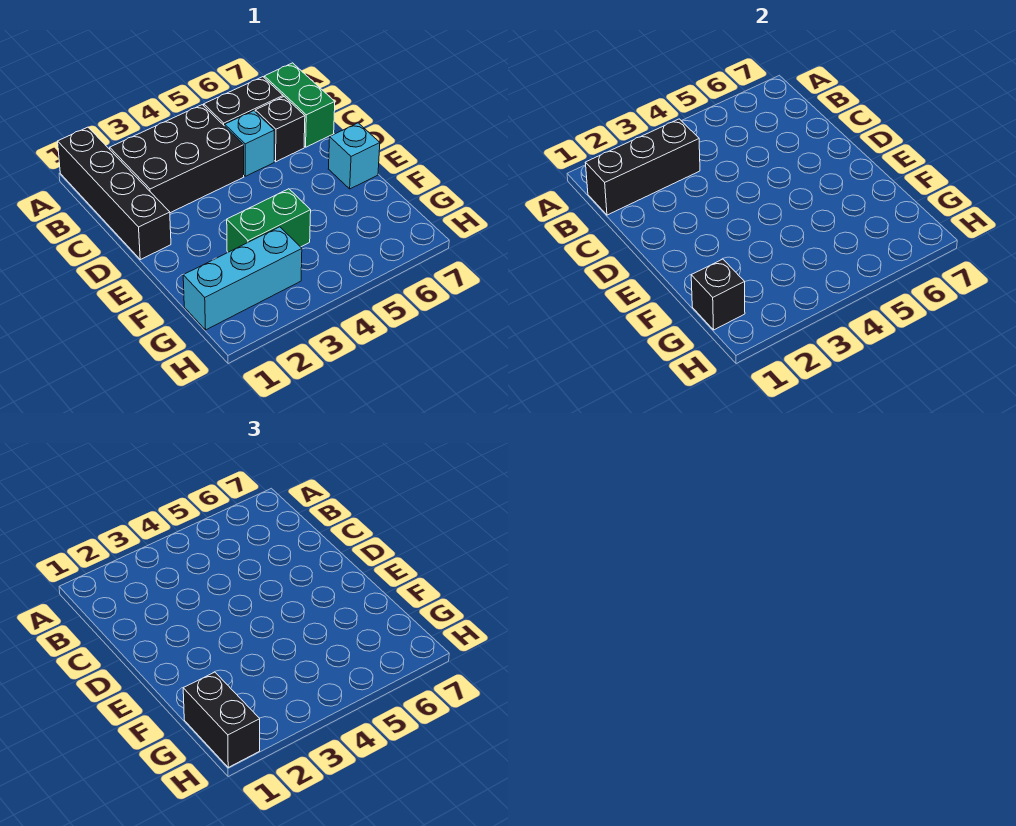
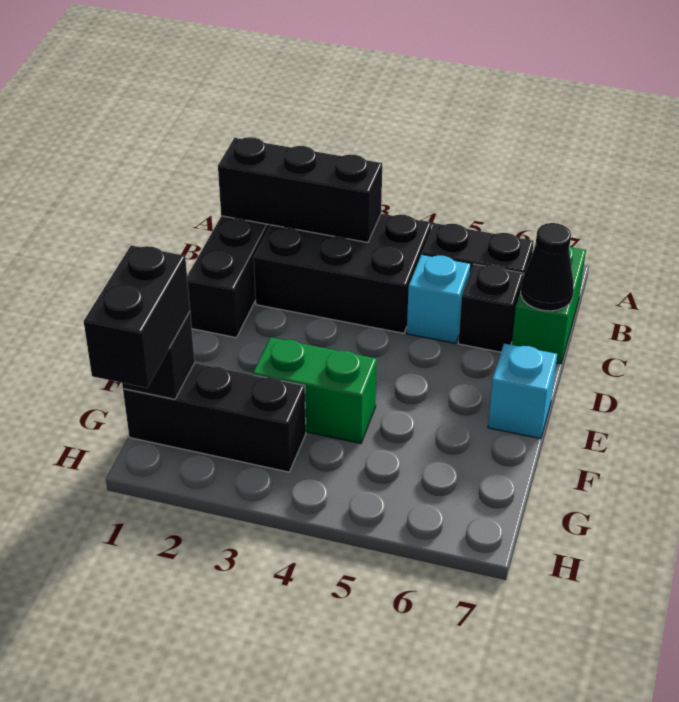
none -> black 1x1 cone [521,223,574,311]
cyan 1x3 brick [183,227,302,330] -> black 1x3 brick [123,363,306,472]

